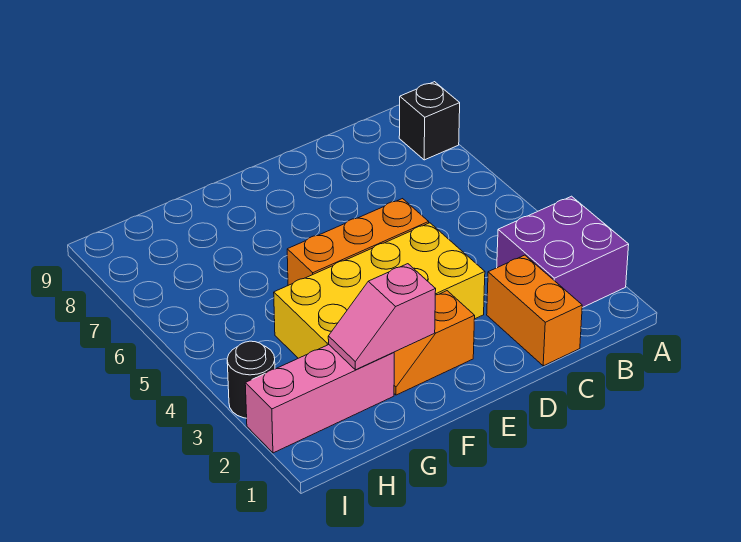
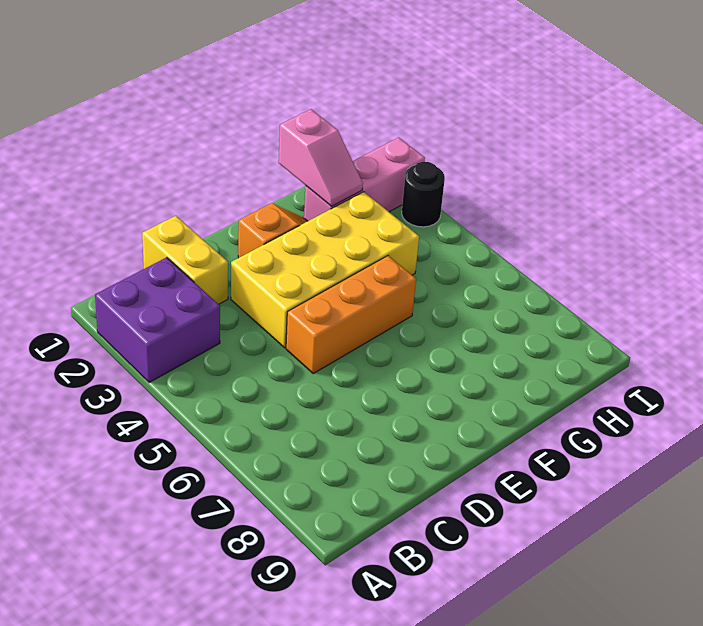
black 1x1 brick [399,82,460,160] -> none
orange 1x2 brick [487,255,582,366] -> yellow 1x2 brick [142,216,228,304]
pink 1x2 slope [328,264,436,370] -> pink 1x2 slope turned to [279,109,363,206]

